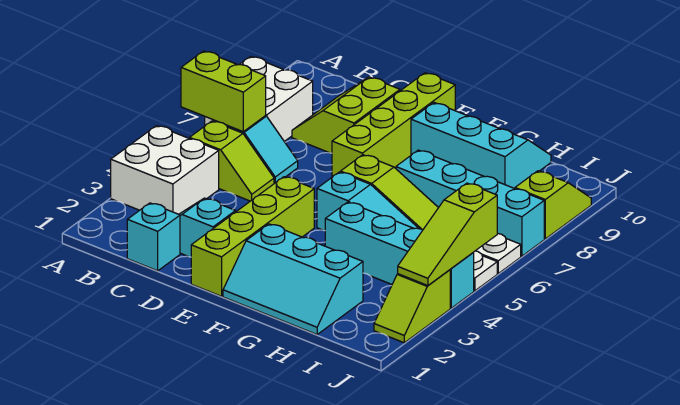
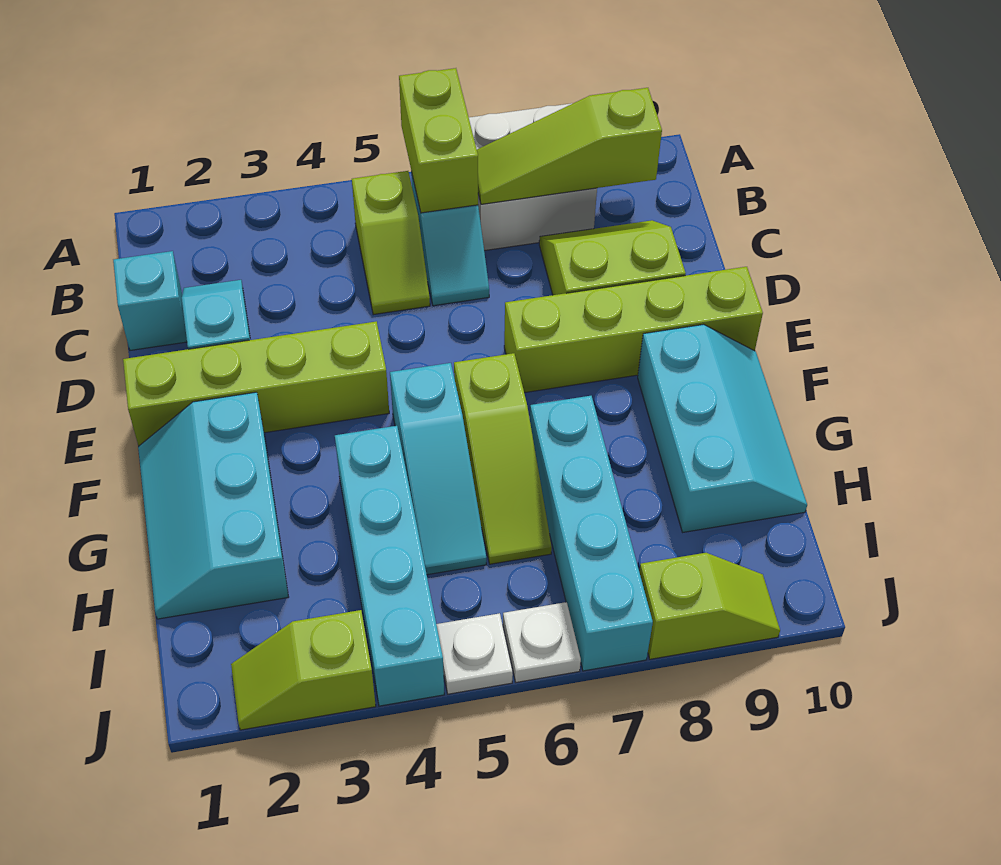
white 2x2 brick [111,126,219,214] -> none
lime 1x3 slope [398,183,497,286] -> lime 1x3 slope moved to [477,88,662,204]

